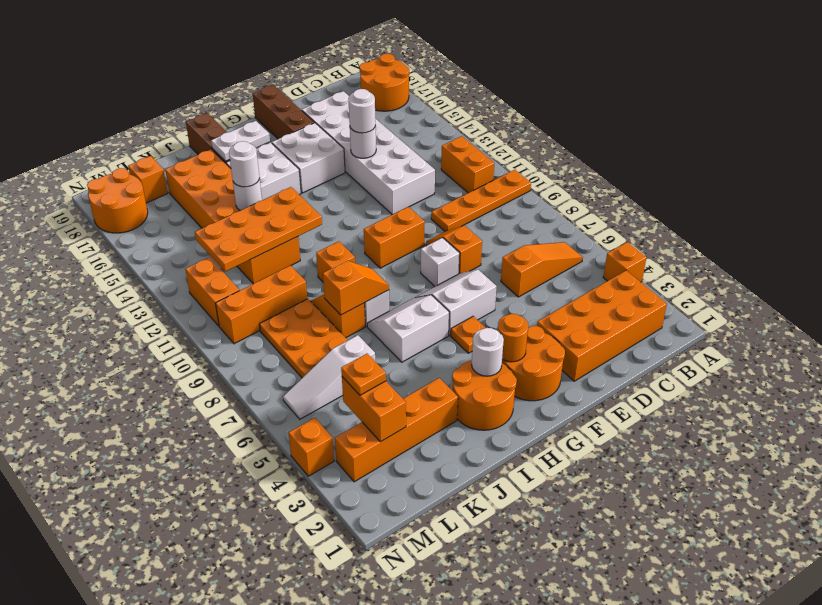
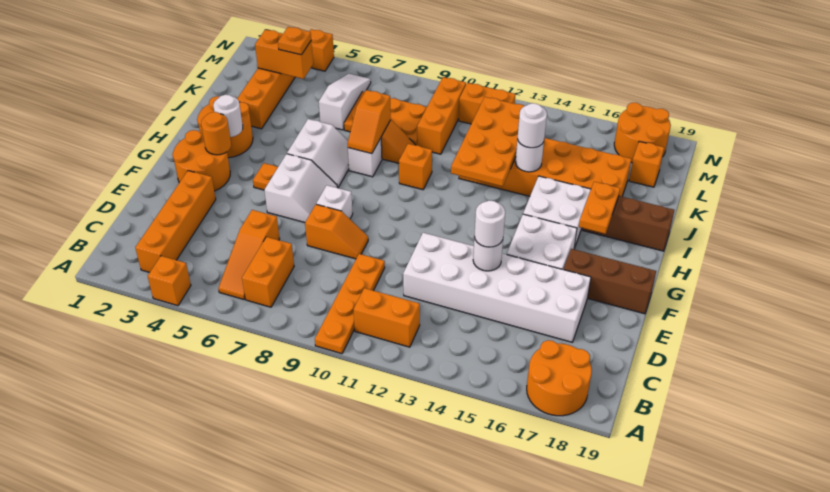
orange 2x4 brick [537,271,667,381] -> orange 1x4 brick [135,171,216,272]
orange 1x2 brick [364,207,425,268] -> orange 1x2 brick moved to [242,237,294,307]
white 1x2 plate [211,121,270,161] -> orange 1x2 plate [579,182,620,234]

